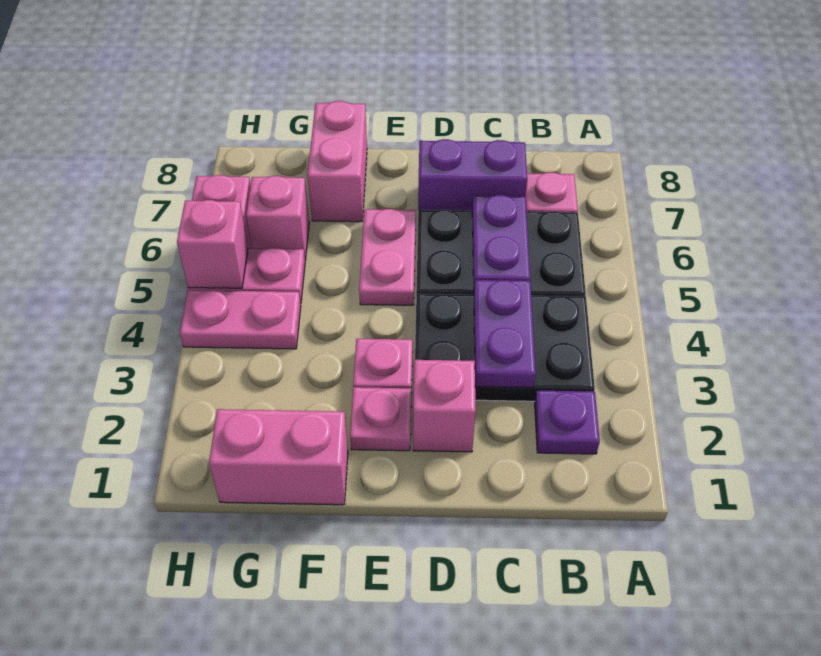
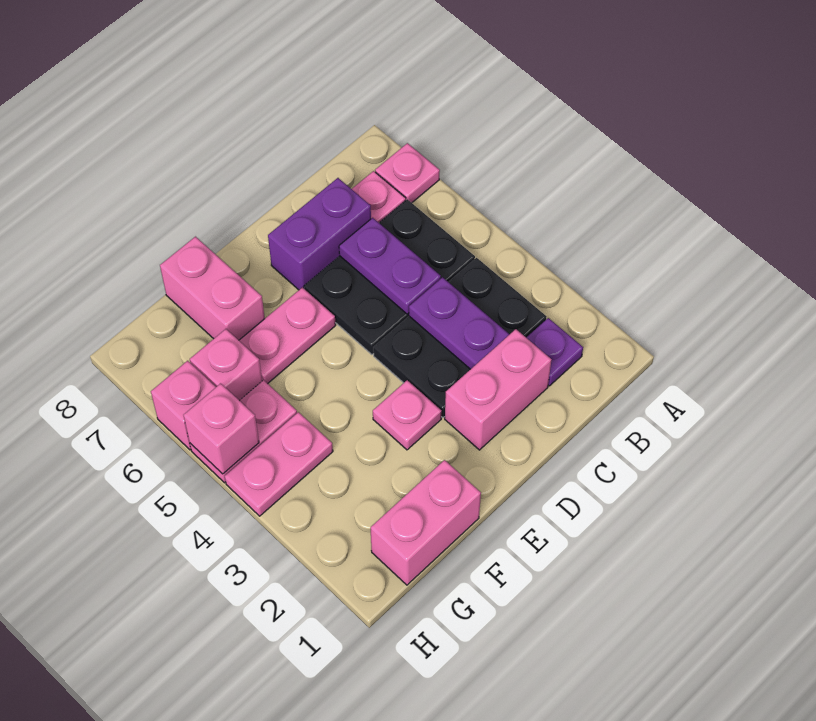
pink 1x1 brick [413,360,476,452] -> pink 1x2 brick [445,329,552,450]
pink 1x1 plate [350,387,411,451] -> pink 1x1 plate moved to [375,143,440,203]
pink 1x2 plate [359,209,416,305] -> pink 1x2 plate turned to [239,287,336,384]

